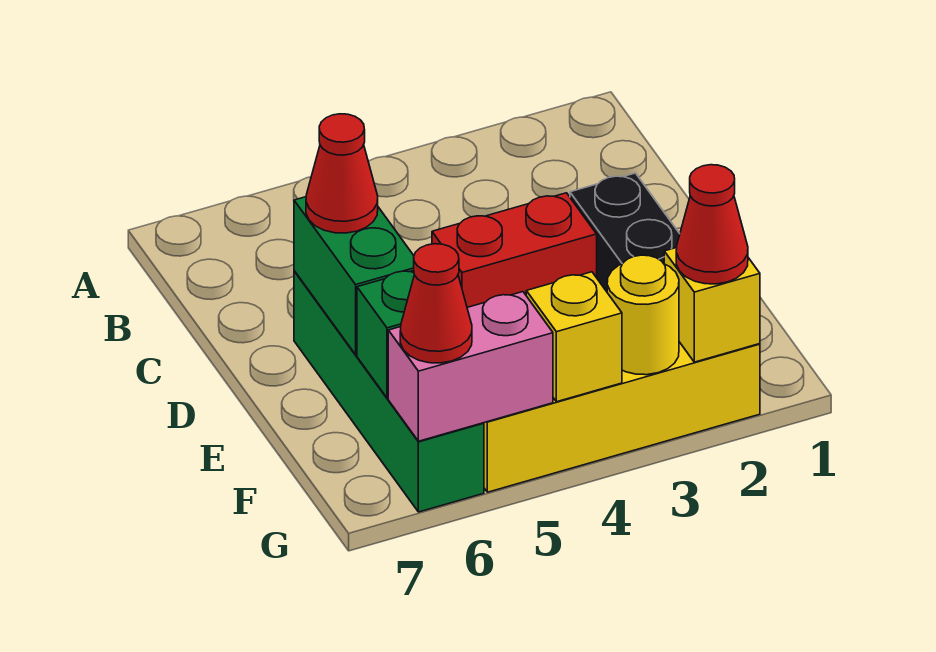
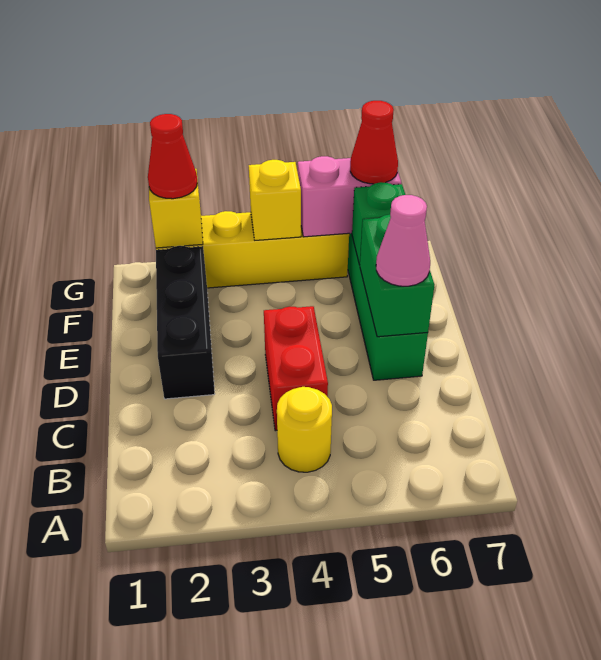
red 1x2 brick [432,193,597,307] -> red 1x2 brick turned to [264,306,328,431]
red 1x1 cone [306,114,378,233] -> pink 1x1 cone [376,195,430,286]
yellow 1x1 round brick [607,255,679,375] -> yellow 1x1 round brick moved to [277,387,332,472]

